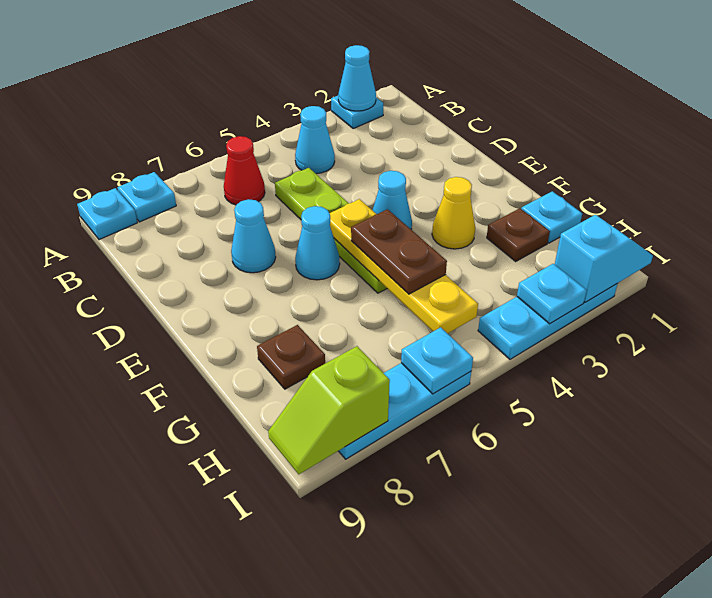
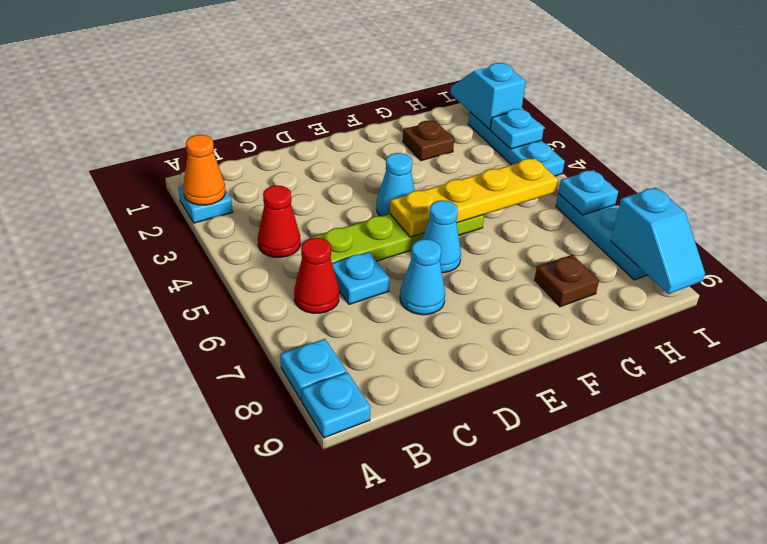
cyan 1x1 cone [338,45,376,111] -> orange 1x1 cone [183,135,225,205]
cyan 1x1 cone [295,106,335,173] -> red 1x1 cone [258,186,300,257]
yellow 1x1 cone [432,177,475,249] -> none
brown 1x2 plate [351,209,447,294] -> none
cyan 1x1 plate [521,191,582,243] -> cyan 1x1 plate moved to [332,252,390,304]
lime 1x2 slope [268,346,390,474] -> cyan 1x2 slope [611,188,705,294]

